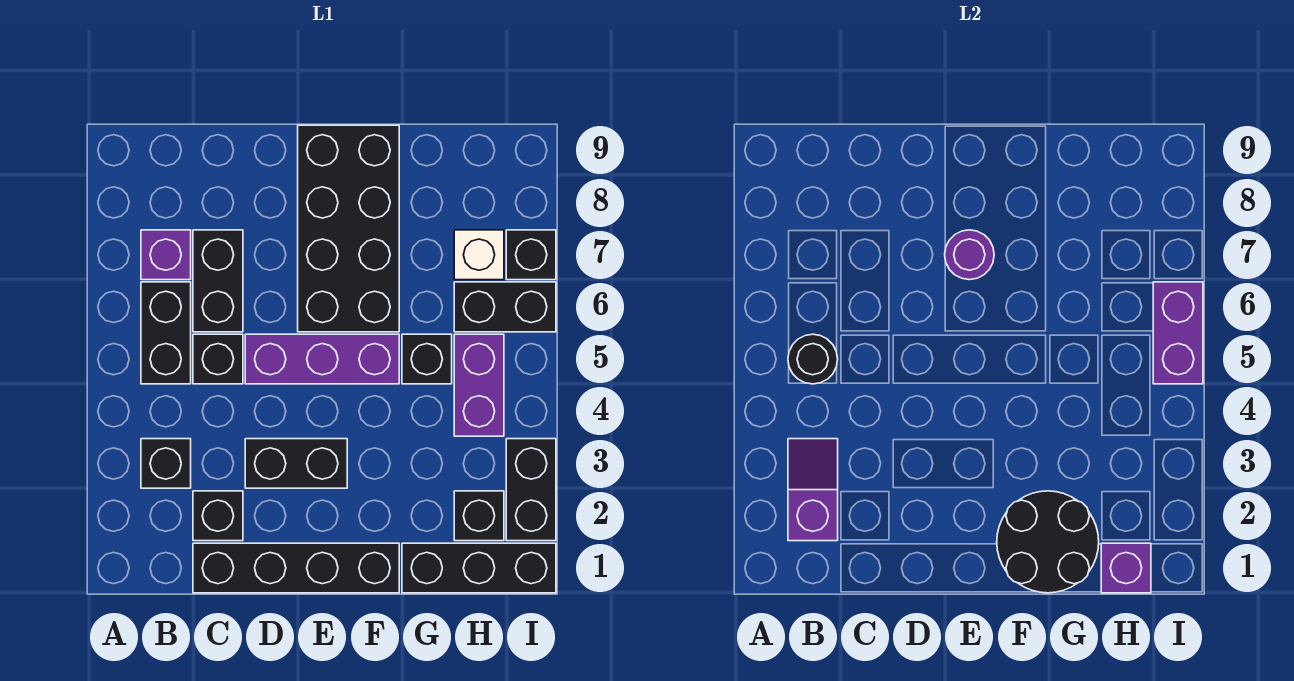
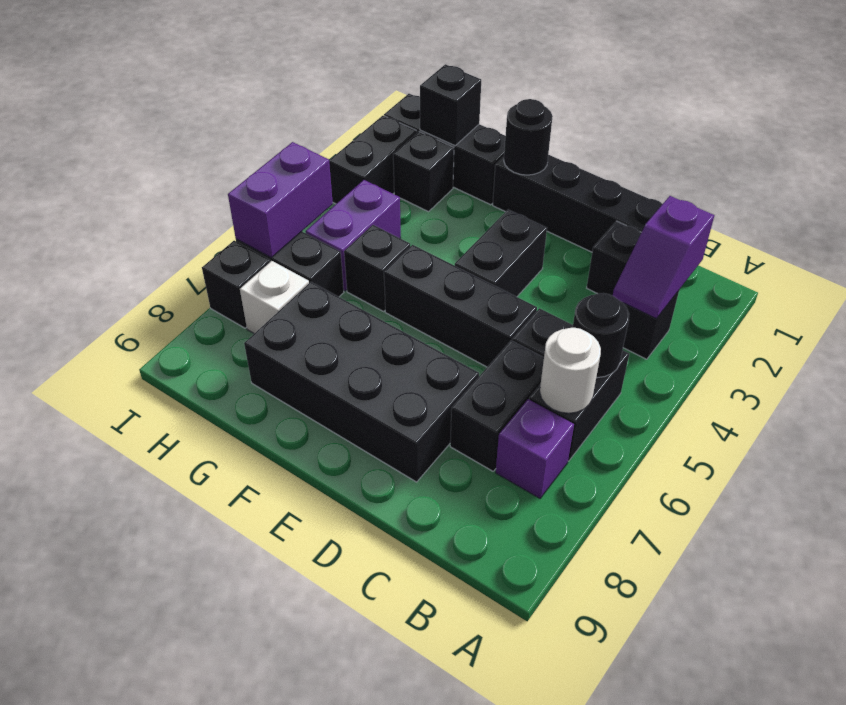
none -> white 1x1 round brick [540,328,601,413]
black 1x2 brick [245,439,347,488] -> black 1x2 brick turned to [455,210,547,297]
purple 1x3 brick [245,334,399,384] -> black 1x3 brick [384,245,537,367]
black 2x4 brick [298,125,399,332] -> black 2x4 brick turned to [244,282,479,482]
purple 1x1 round brick [945,230,994,280] -> none
black 2x2 round brick [997,491,1099,593] -> black 1x1 round brick [504,99,553,175]
purple 1x1 brick [1101,543,1151,593] -> black 1x1 brick [420,64,481,146]

